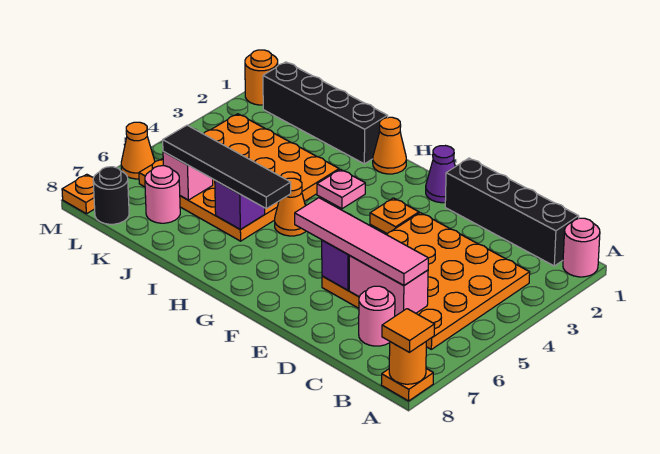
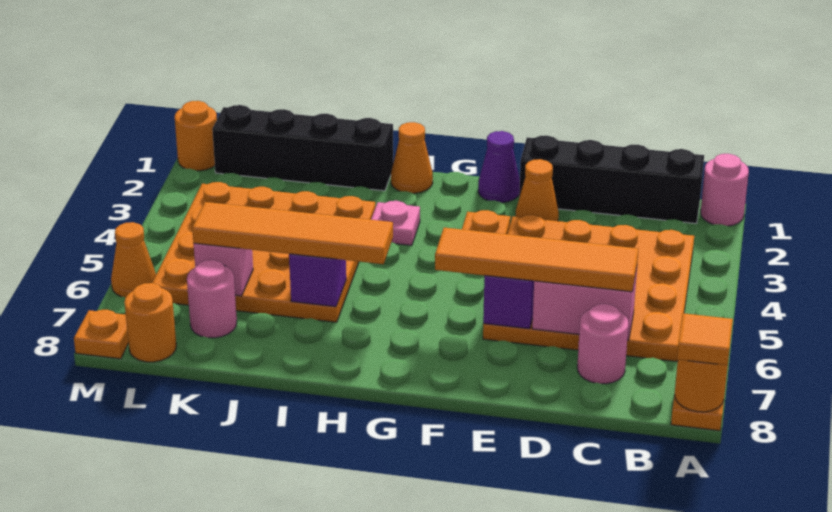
pink 1x4 tile [295,198,428,285] -> orange 1x4 tile [435,228,638,292]
orange 1x1 cone [275,178,306,236] -> orange 1x1 cone moved to [516,159,559,221]
black 1x4 tile [163,125,291,209] -> orange 1x4 tile [192,202,393,264]
black 1x1 round brick [93,167,129,224] -> orange 1x1 round brick [124,283,176,362]

